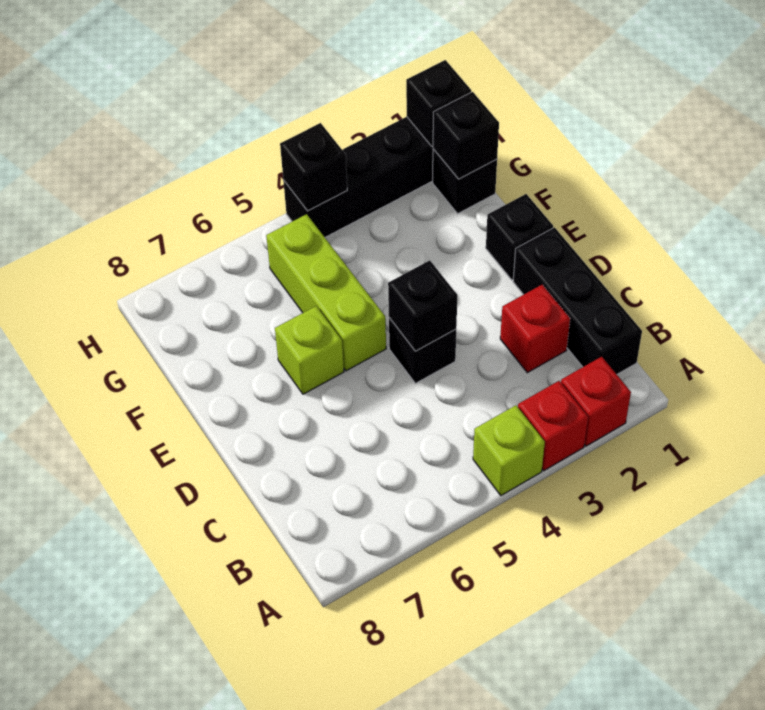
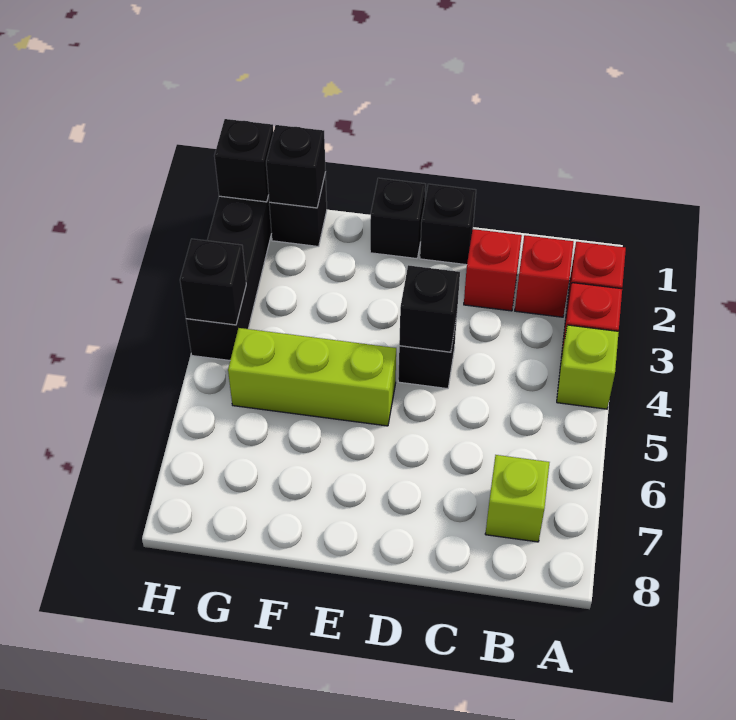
black 1x3 brick [513,227,642,374] -> black 1x1 brick [420,184,476,265]
none -> red 1x1 brick [515,235,574,317]
lime 1x1 brick [275,306,344,394] -> lime 1x1 brick moved to [485,455,550,542]

